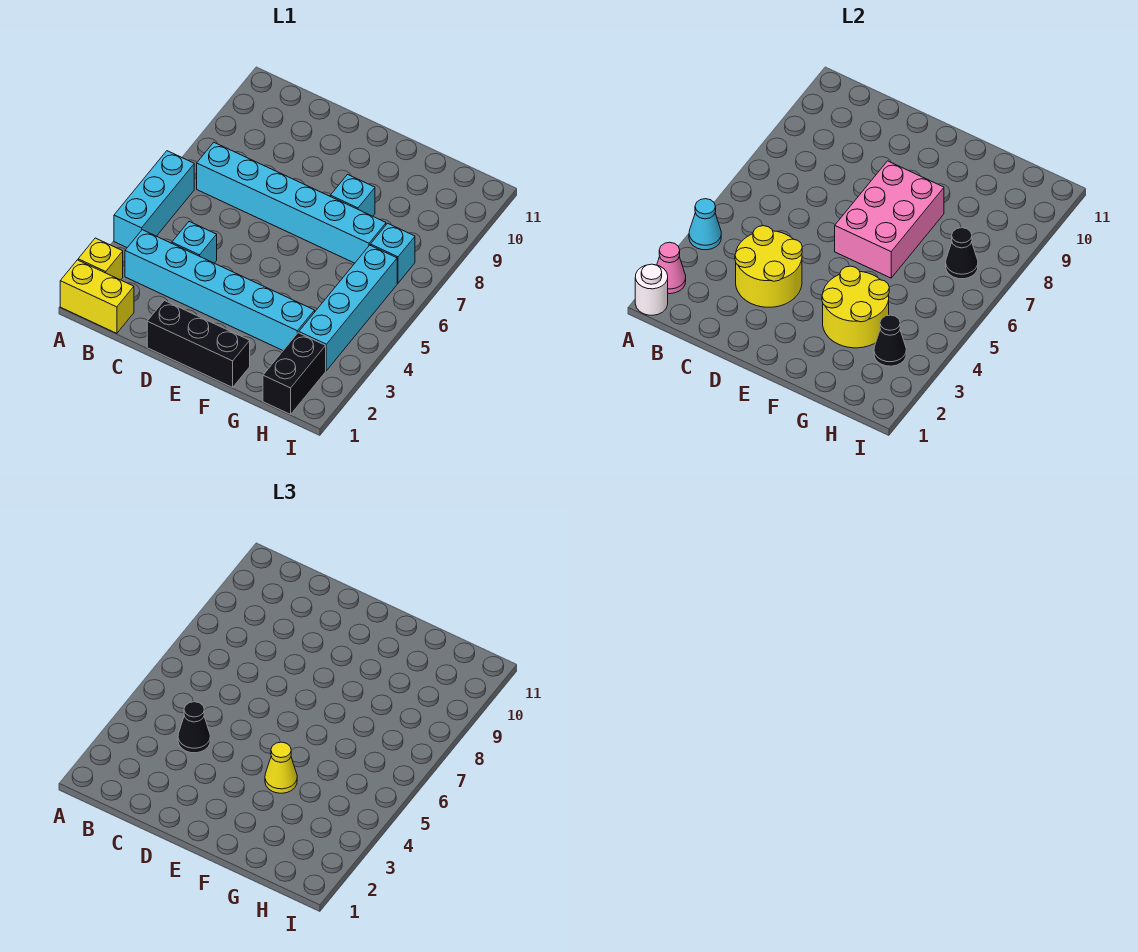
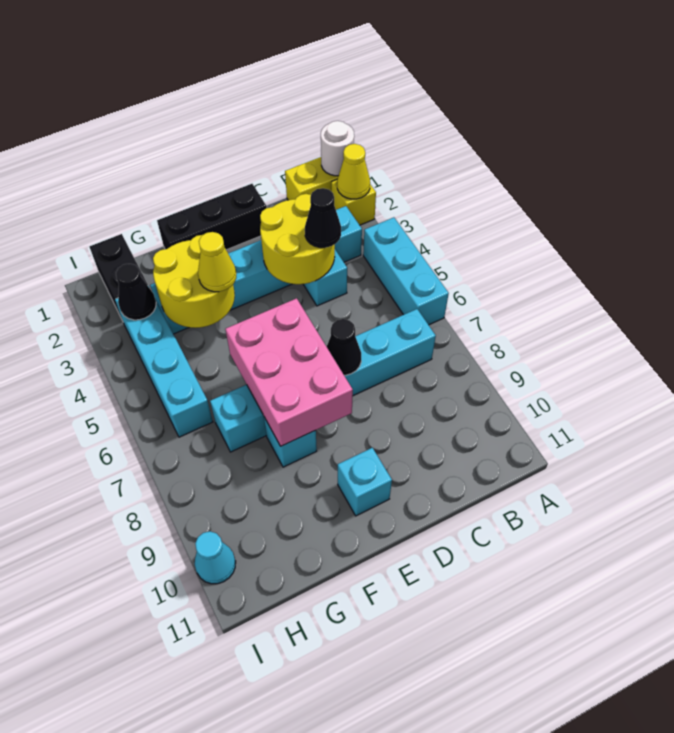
pink 1x1 cone [657,242,686,294] -> yellow 1x1 cone [337,144,370,199]
cyan 1x1 cone [689,199,721,250] -> cyan 1x1 cone moved to [195,531,236,584]
cyan 1x1 brick [370,223,415,283] -> cyan 1x1 brick moved to [338,448,392,516]
black 1x1 cone [946,228,978,279] -> black 1x1 cone moved to [327,319,361,375]

